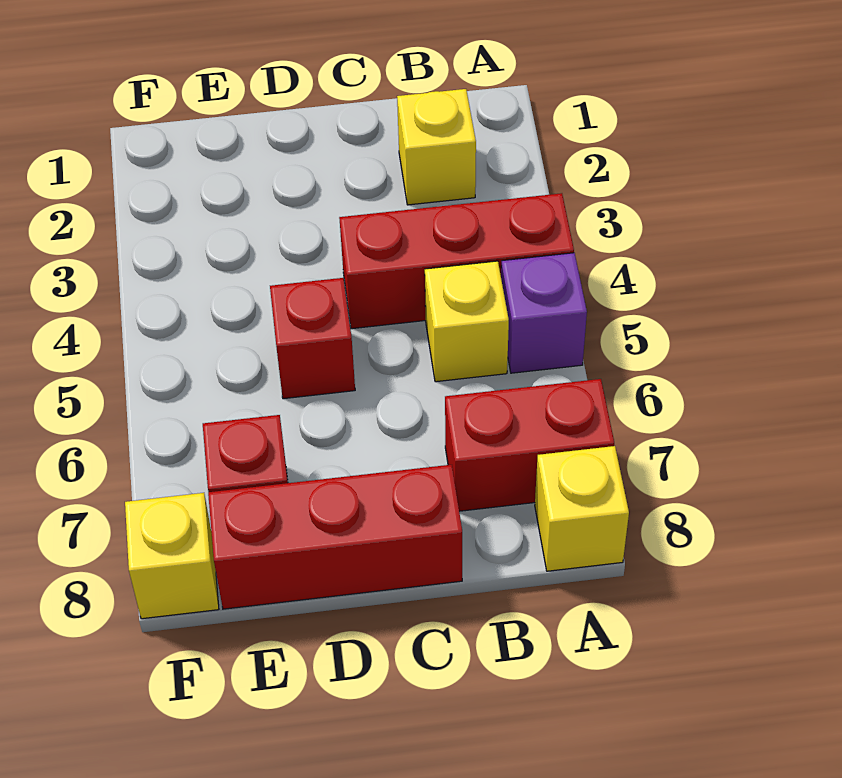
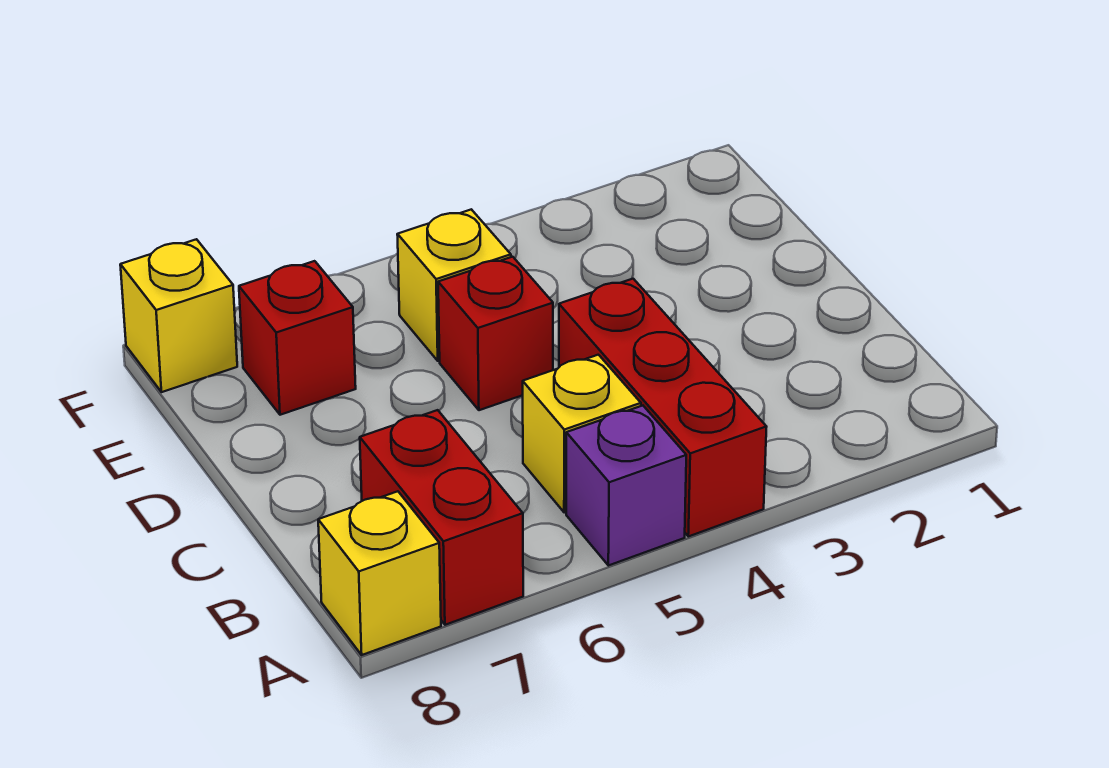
yellow 1x1 brick [397,89,476,205] -> yellow 1x1 brick moved to [397,209,511,361]
red 1x3 brick [208,465,462,609] -> none

